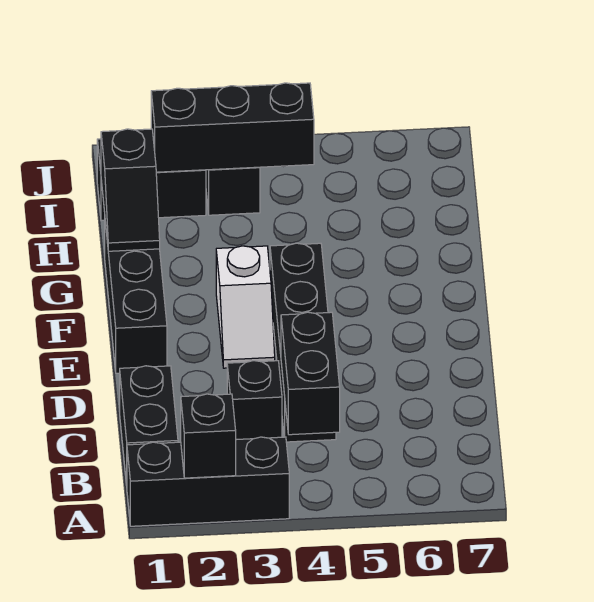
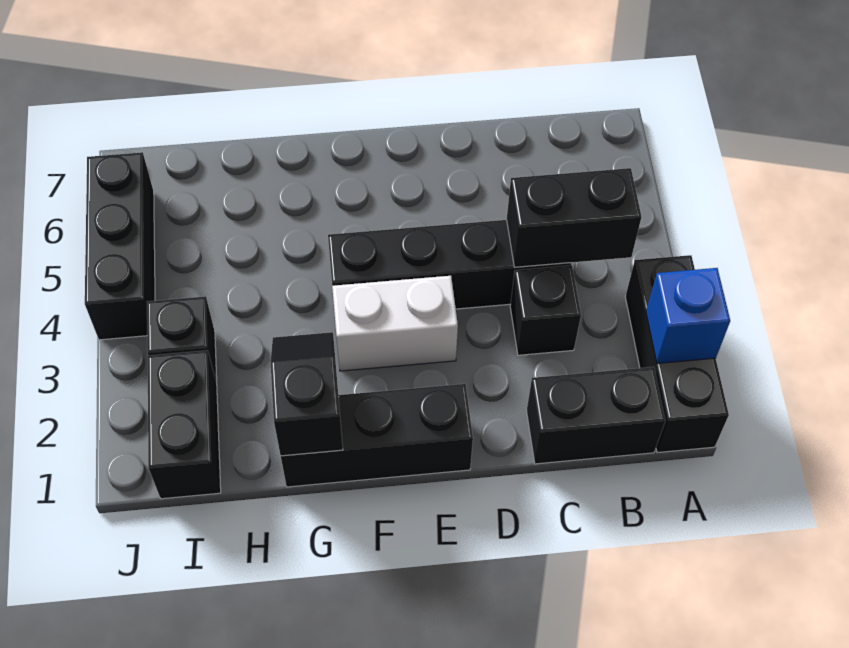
black 1x1 brick [181,394,236,478] -> blue 1x1 brick [646,268,730,363]
white 1x2 slope [216,246,275,368] -> white 1x2 brick [332,276,458,371]
black 1x2 slope [101,129,160,251] -> black 1x2 slope turned to [271,332,343,456]
black 1x3 brick [151,83,314,172] -> black 1x3 brick moved to [85,152,155,340]

